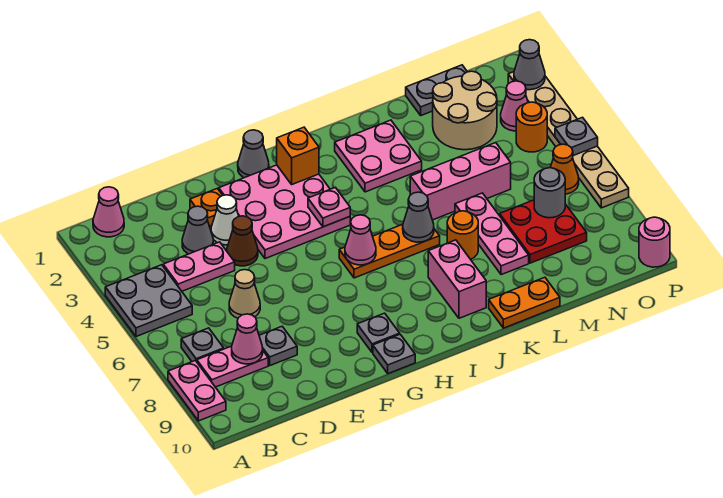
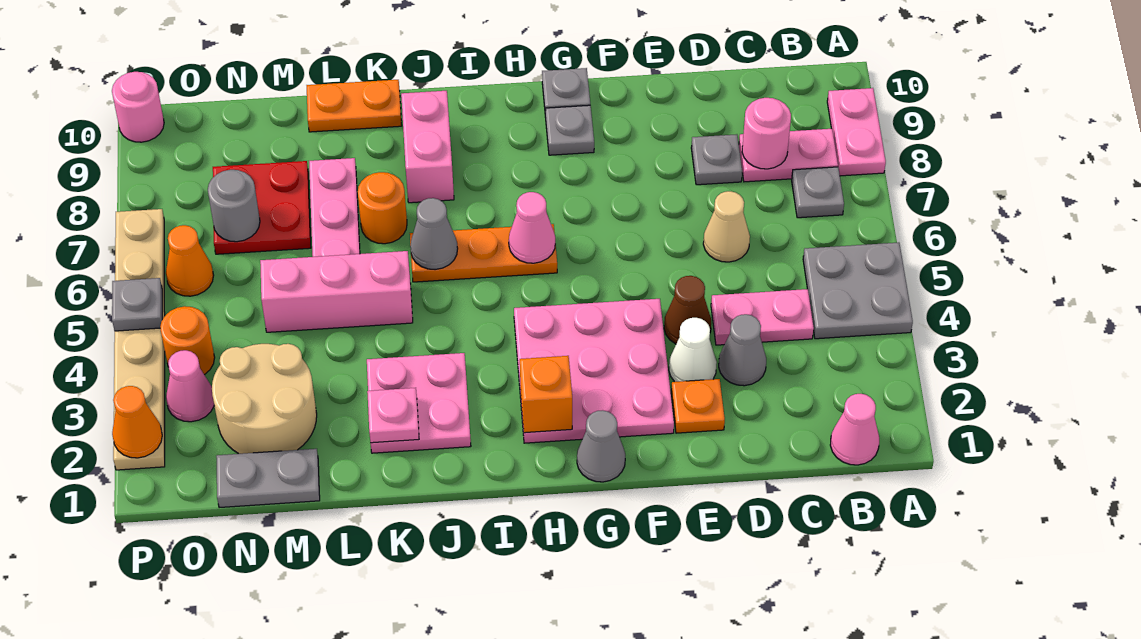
pink 1x1 cone [232,314,263,364] -> pink 1x1 round brick [742,98,791,169]
pink 1x1 plate [308,187,350,227] -> pink 1x1 plate moved to [367,388,419,443]
grey 1x1 cone [514,40,545,90] -> orange 1x1 cone [112,386,162,458]

